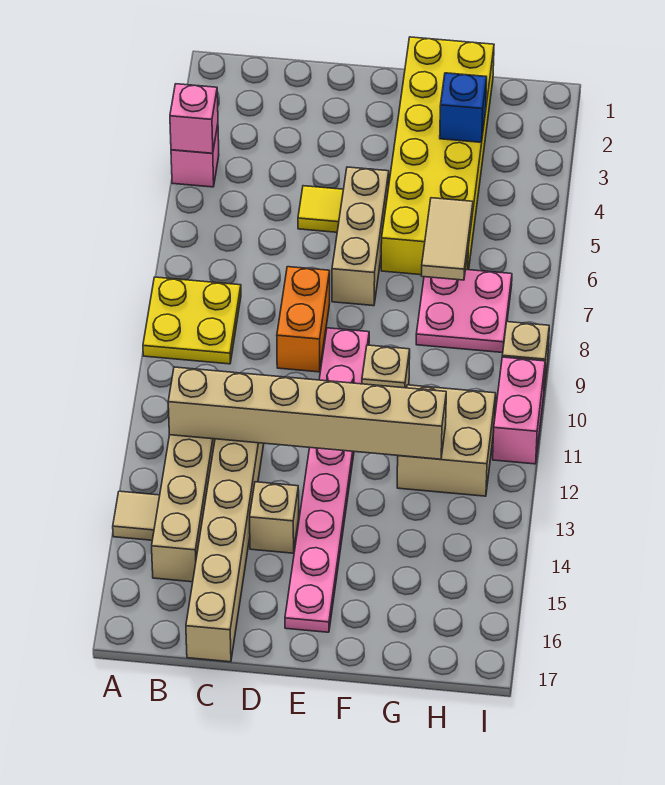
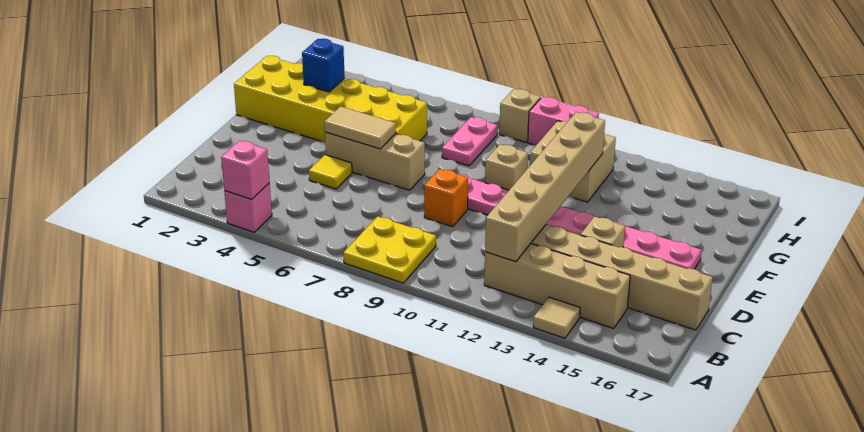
orange 1x2 brick [277,267,330,372] -> orange 1x1 brick [424,169,468,227]
tan 1x2 tile [421,198,473,280] -> tan 1x2 tile moved to [324,106,396,149]
pink 2x2 plate [416,269,512,353] -> pink 1x2 plate [442,117,498,166]

